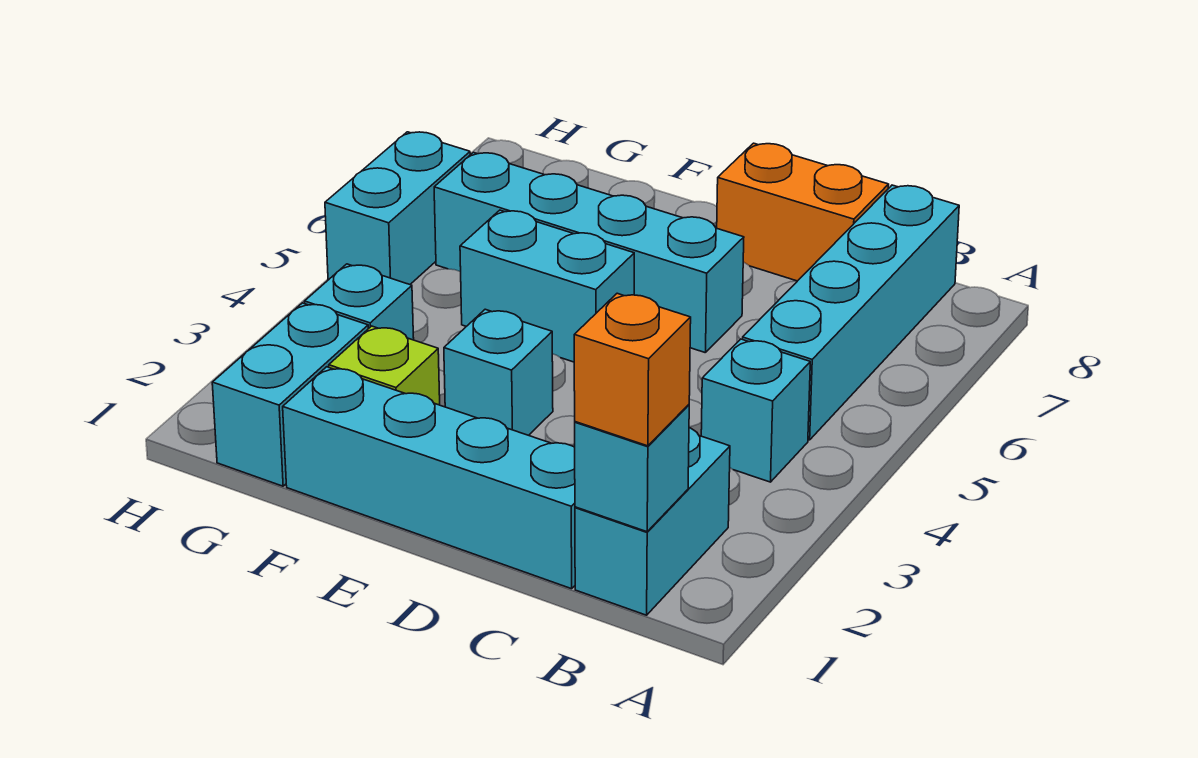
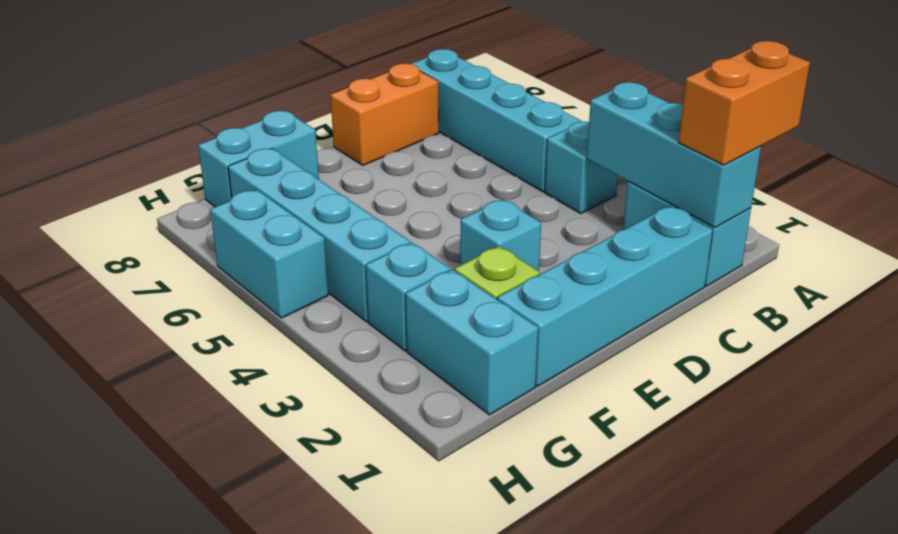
cyan 1x1 brick [575,405,689,532] -> cyan 1x3 brick [587,82,761,228]
orange 1x1 brick [574,293,691,446] -> orange 1x2 brick [678,41,810,165]
cyan 1x4 brick [434,153,744,353] -> cyan 1x4 brick turned to [228,149,410,322]
cyan 1x2 brick [460,210,634,362] -> cyan 1x2 brick moved to [198,111,319,207]

